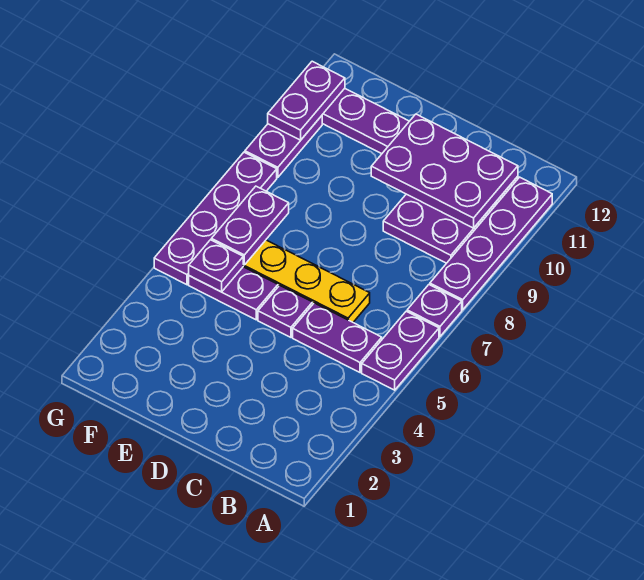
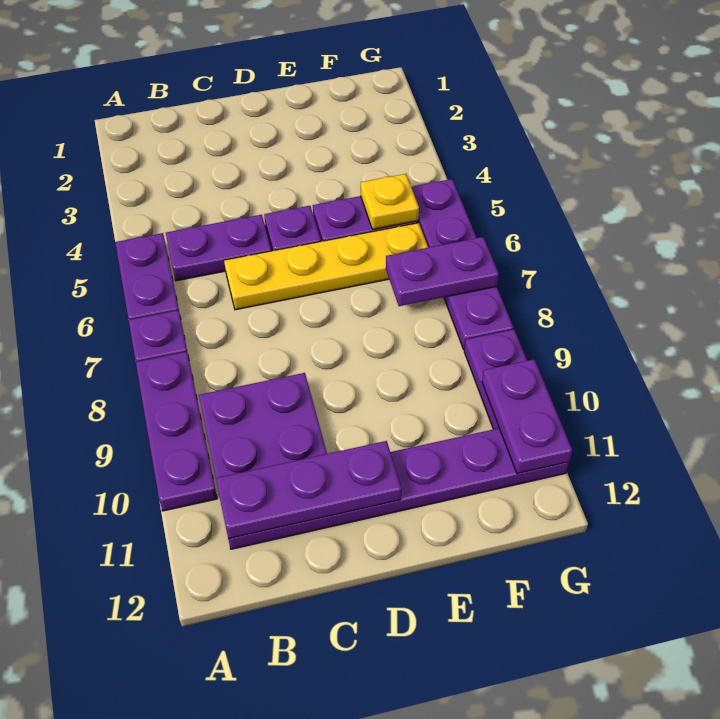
purple 1x4 plate [430,177,552,310] -> purple 1x3 plate [136,352,217,511]
purple 2x3 plate [371,114,518,228] -> purple 1x3 plate [216,441,402,539]
purple 1x1 plate [189,240,243,292] -> yellow 1x1 plate [361,174,419,229]
purple 1x2 plate [211,186,289,265] -> purple 1x2 plate turned to [386,237,499,306]

